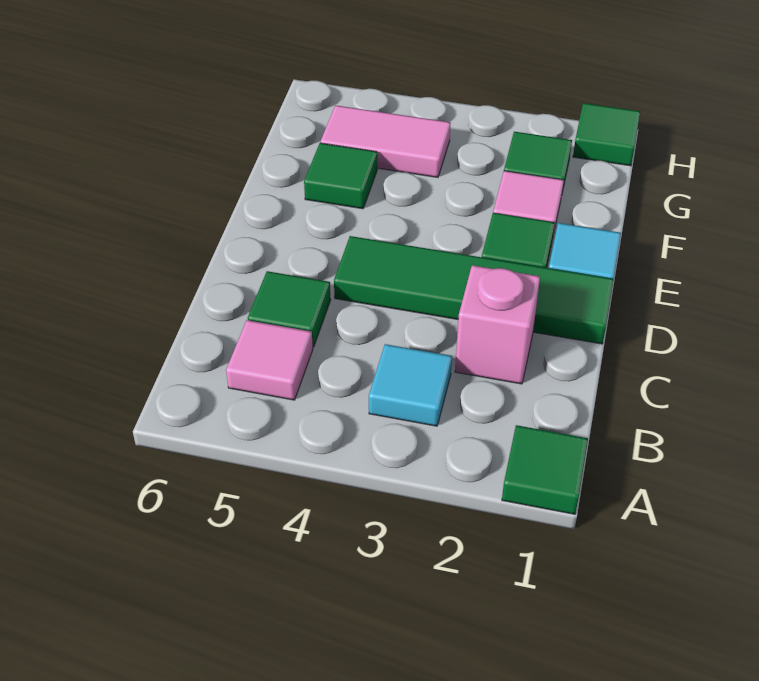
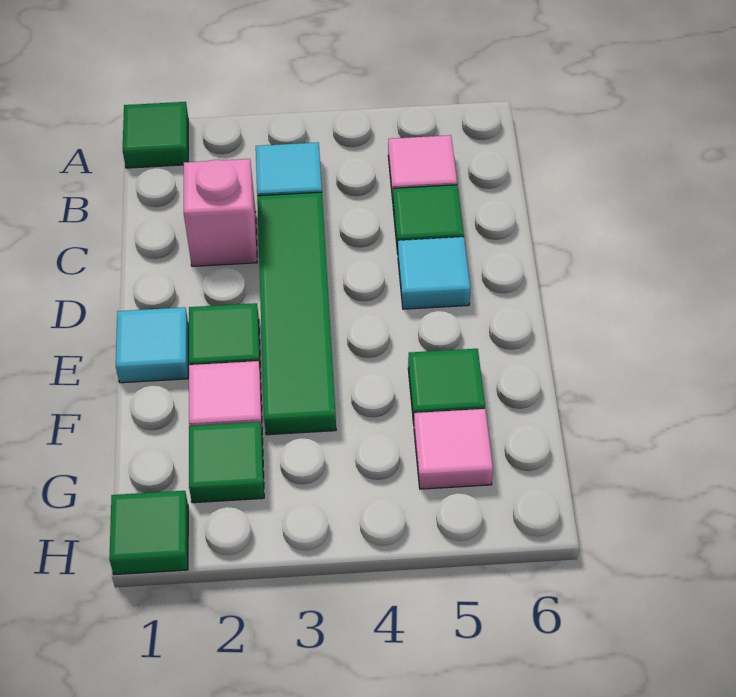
green 1x4 tile [334,236,614,344] -> green 1x4 tile turned to [257,192,336,435]
none -> cyan 1x1 tile [398,237,470,309]
pink 1x2 tile [320,105,451,177] -> pink 1x1 tile [414,409,493,489]

